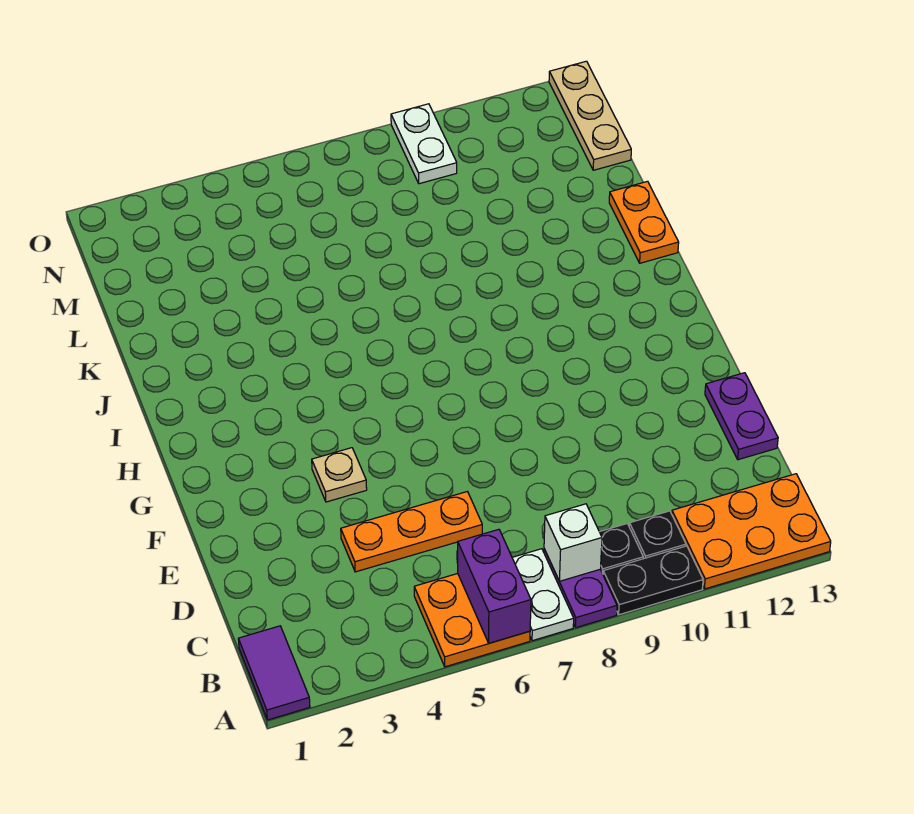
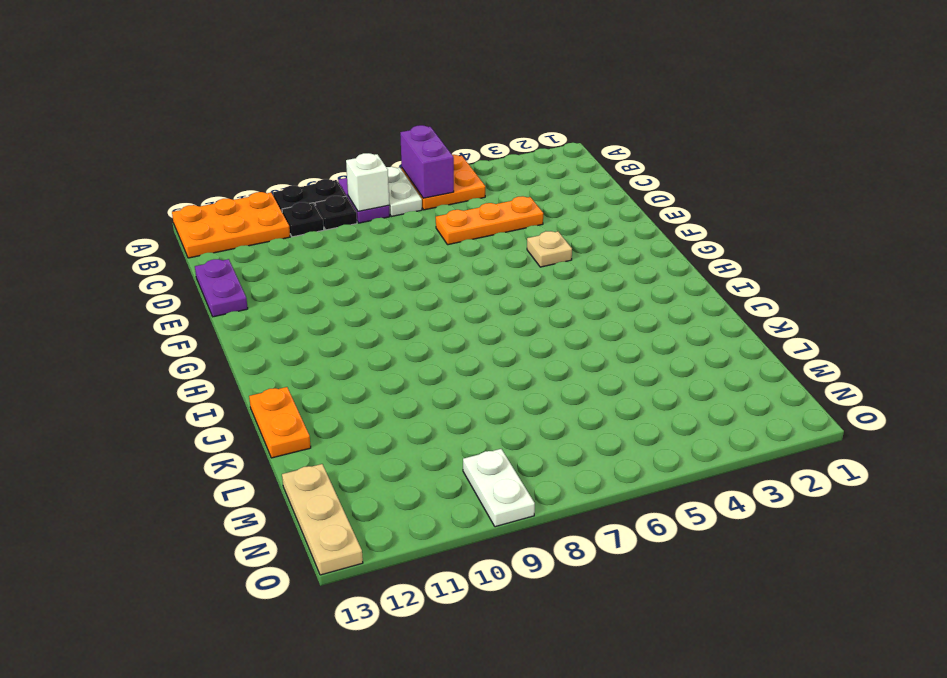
purple 1x2 tile [238,626,310,720] -> none

